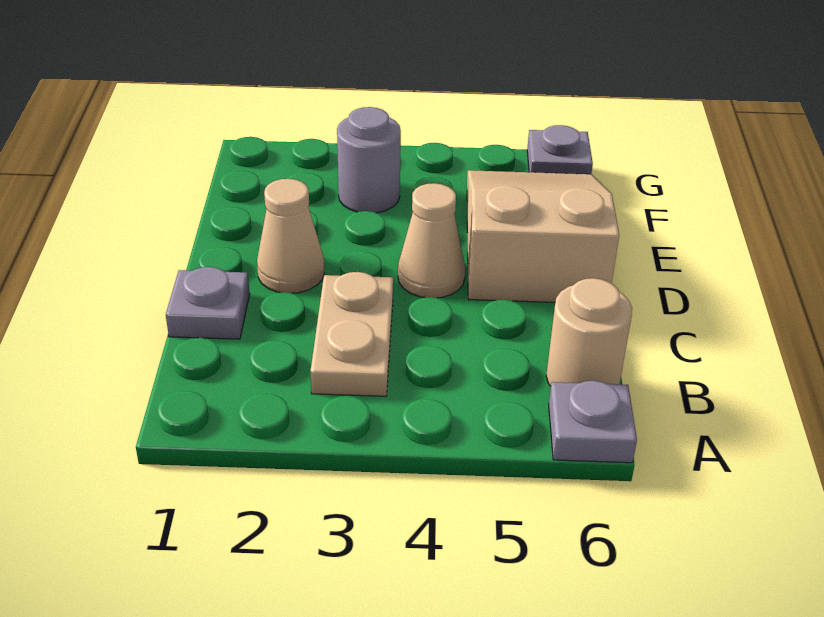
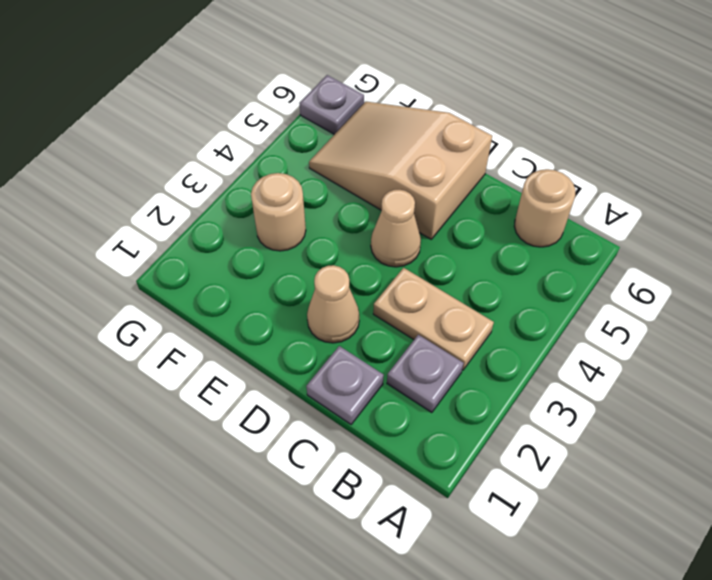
grey 1x1 plate [549,381,637,463] -> grey 1x1 plate moved to [387,335,463,413]
grey 1x1 round brick [337,107,401,213] -> tan 1x1 round brick [251,173,306,251]

